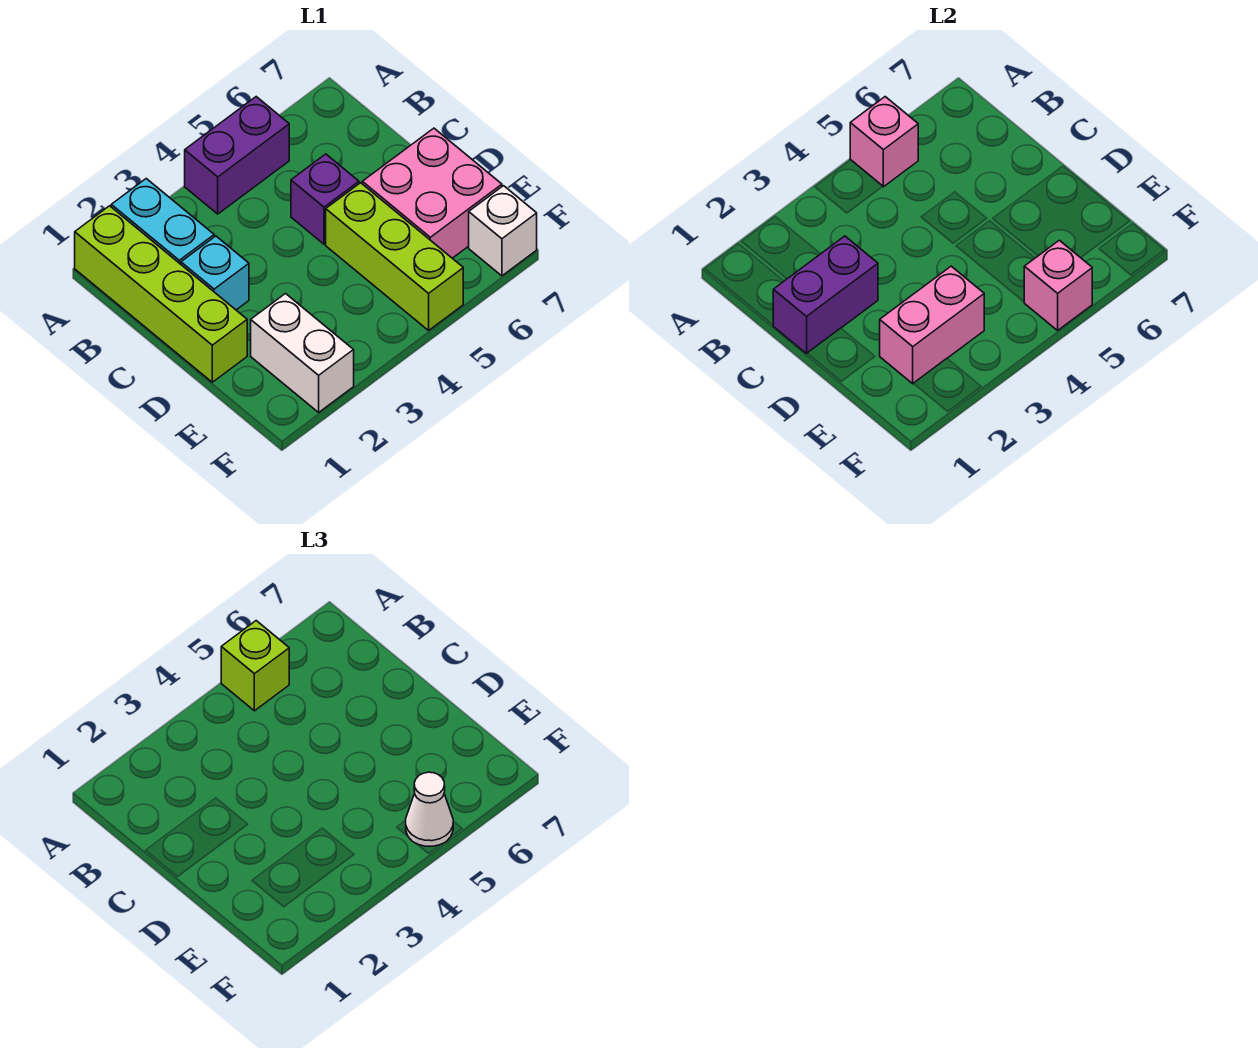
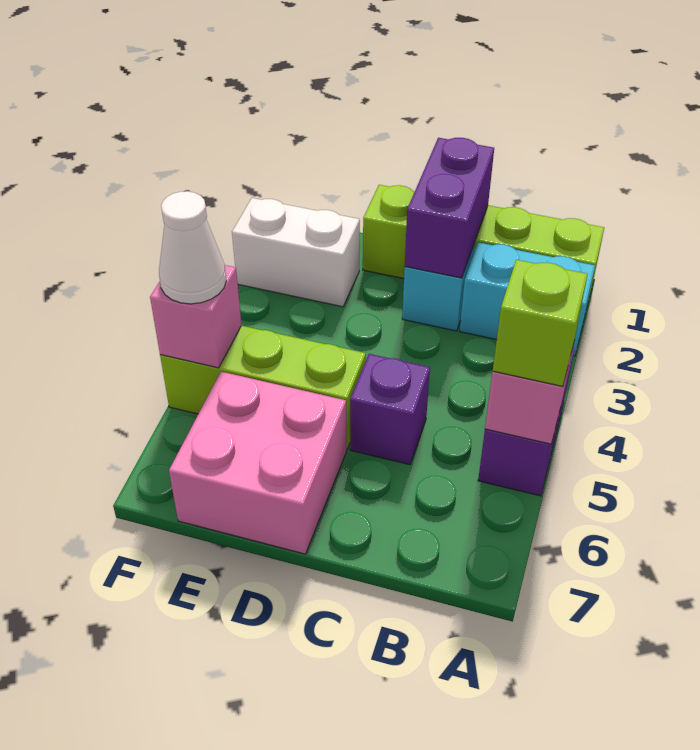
pink 1x2 brick [880,266,984,384] -> none
white 1x1 brick [469,186,537,276] -> none

